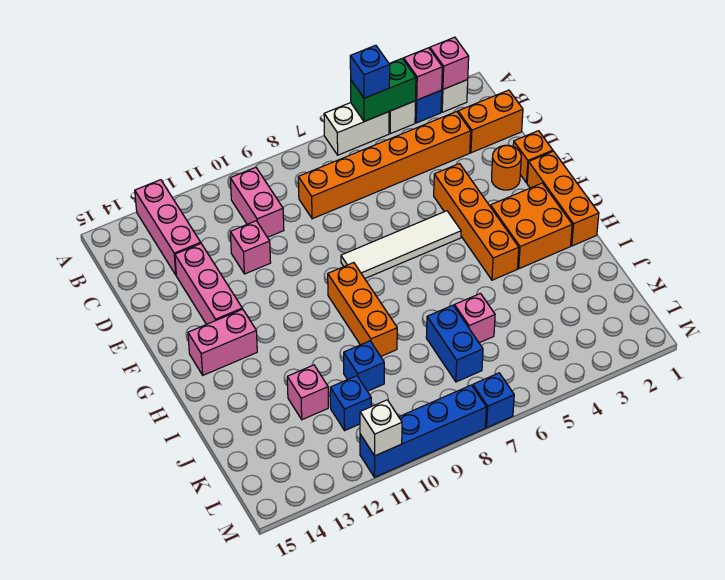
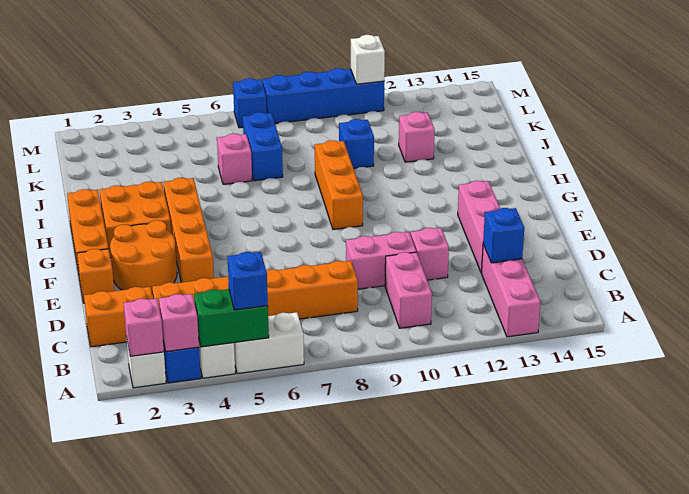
orange 1x1 round brick [492,145,521,190] -> orange 2x2 round brick [110,220,177,294]
white 1x4 tile [341,211,461,278] -> none
pink 1x2 brick [188,309,257,375] -> pink 1x2 brick moved to [346,232,416,289]
blue 1x1 brick [330,376,371,430] -> blue 1x1 brick moved to [483,208,524,263]

